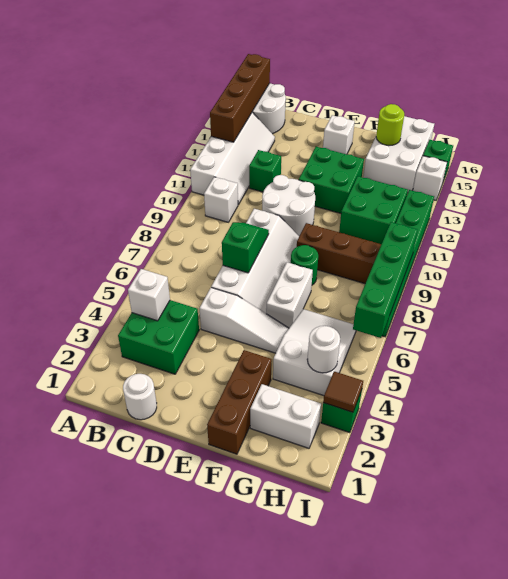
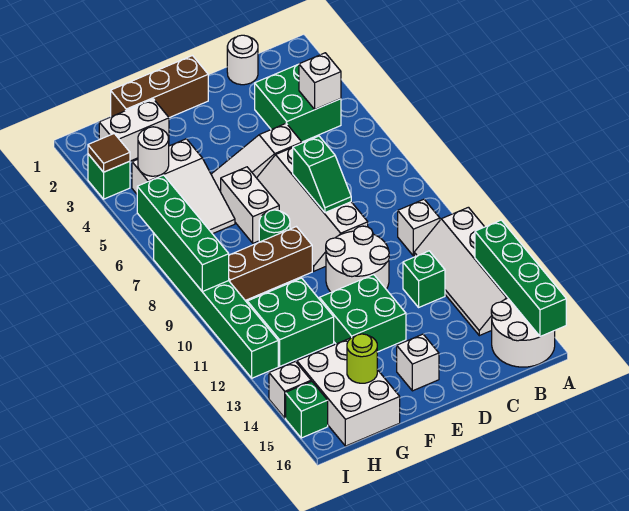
brown 1x4 brick [210,54,270,142] -> green 1x4 brick [475,220,566,336]
brown 1x3 brick [207,350,272,454] -> brown 1x3 brick turned to [111,56,208,118]

